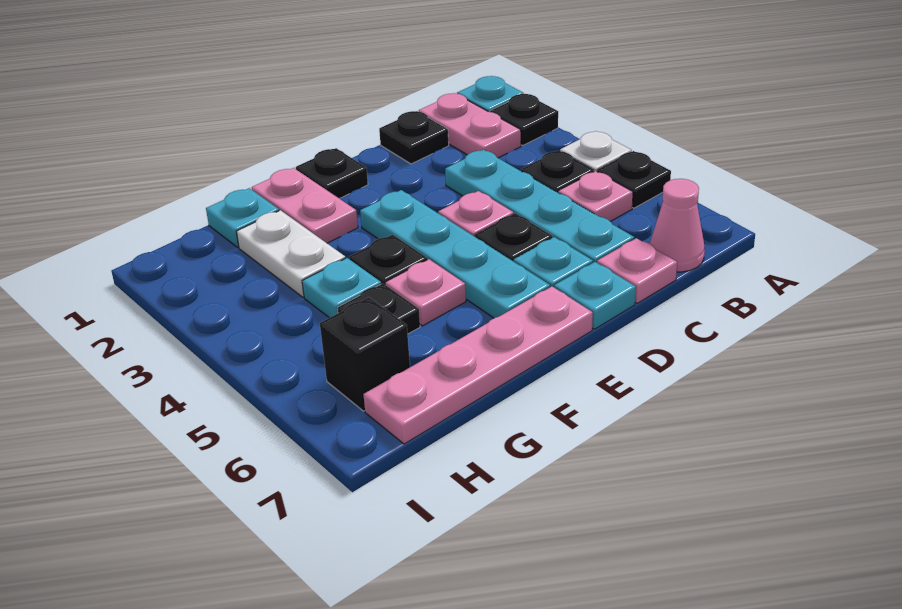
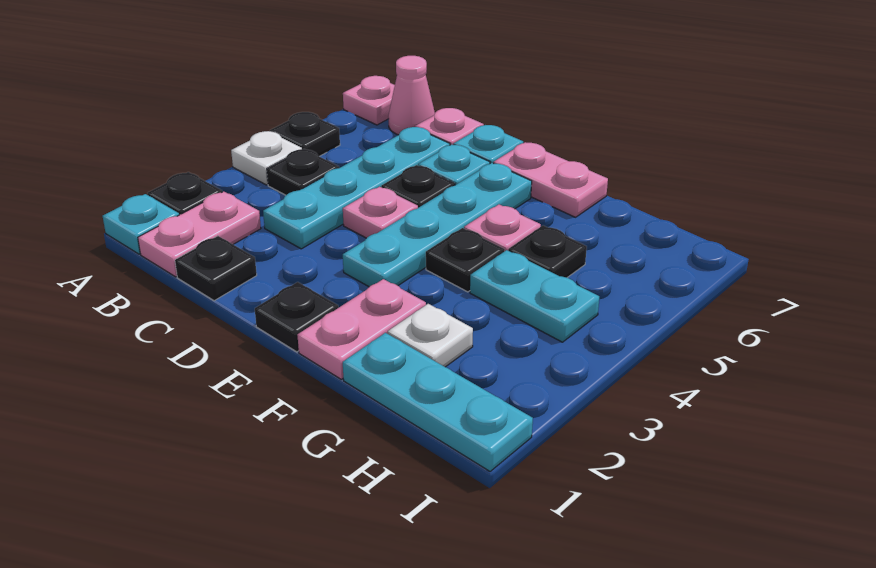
pink 1x1 plate [558,171,633,221] -> pink 1x1 plate moved to [343,76,395,125]
pink 1x4 plate [363,287,593,444] -> pink 1x2 plate [493,142,608,217]
cyan 1x1 plate [206,188,279,247] -> cyan 1x3 plate [343,333,533,471]
white 1x2 plate [236,210,346,297] -> white 1x1 plate [388,304,473,367]
cyan 1x1 plate [302,258,381,318] -> cyan 1x2 plate [470,250,599,342]
black 1x1 brick [320,297,410,411] -> none

